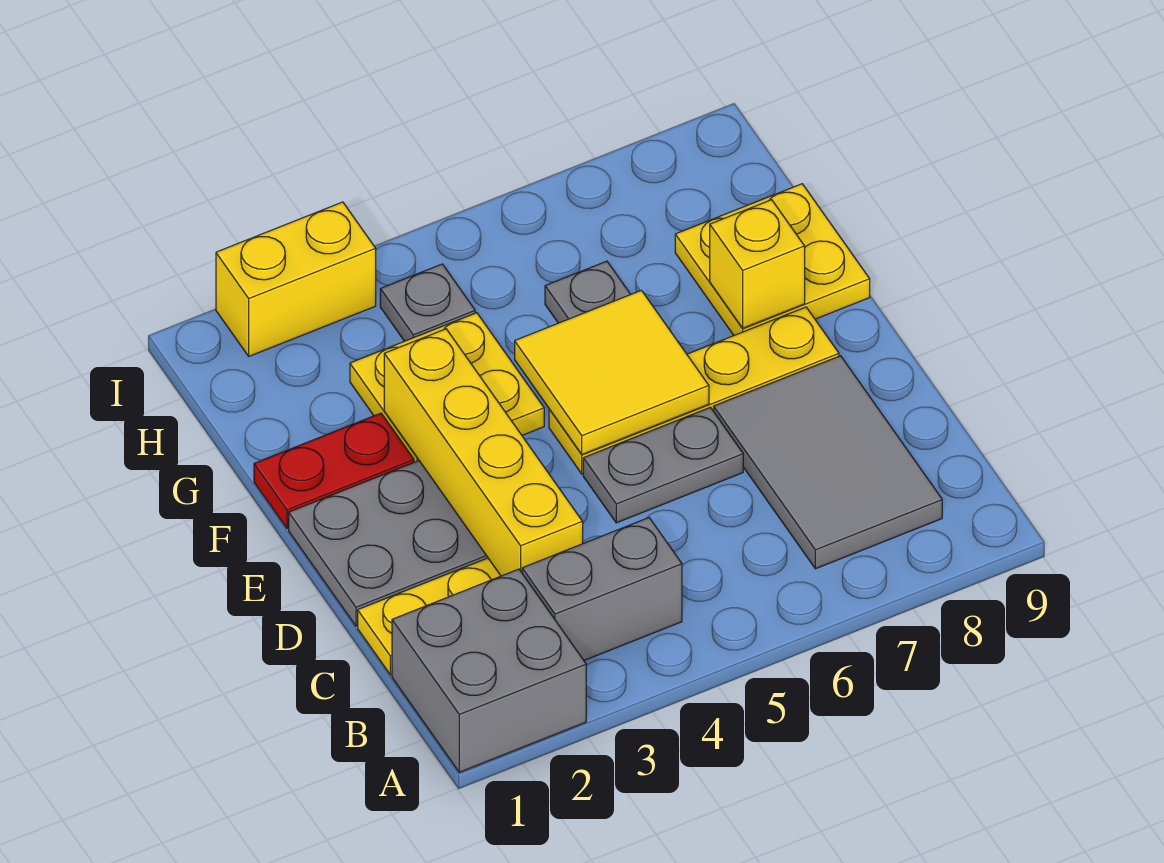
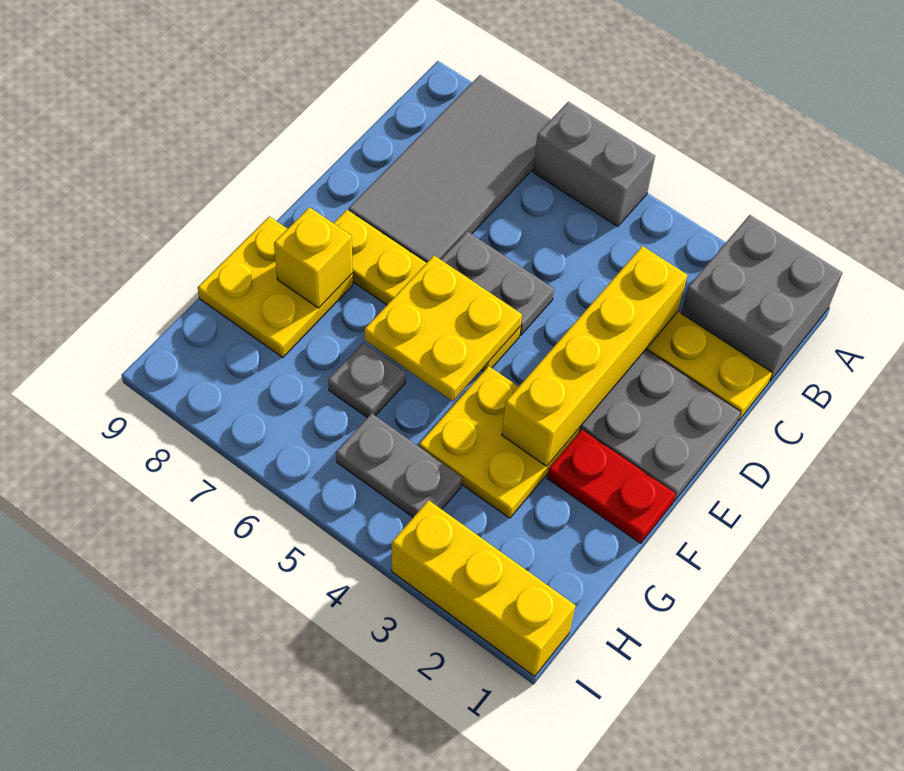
grey 1x2 brick [522,518,682,660] -> grey 1x2 brick moved to [533,102,655,227]
grey 2x3 tile [714,356,942,569] -> grey 2x4 tile [349,75,551,263]
yellow 2x2 tile [515,290,709,454] -> yellow 2x2 plate [365,256,522,401]
grey 1x1 plate [380,264,475,341] -> grey 1x2 plate [336,413,462,517]
yellow 1x2 brick [216,202,376,356] -> yellow 1x3 brick [392,500,576,676]

